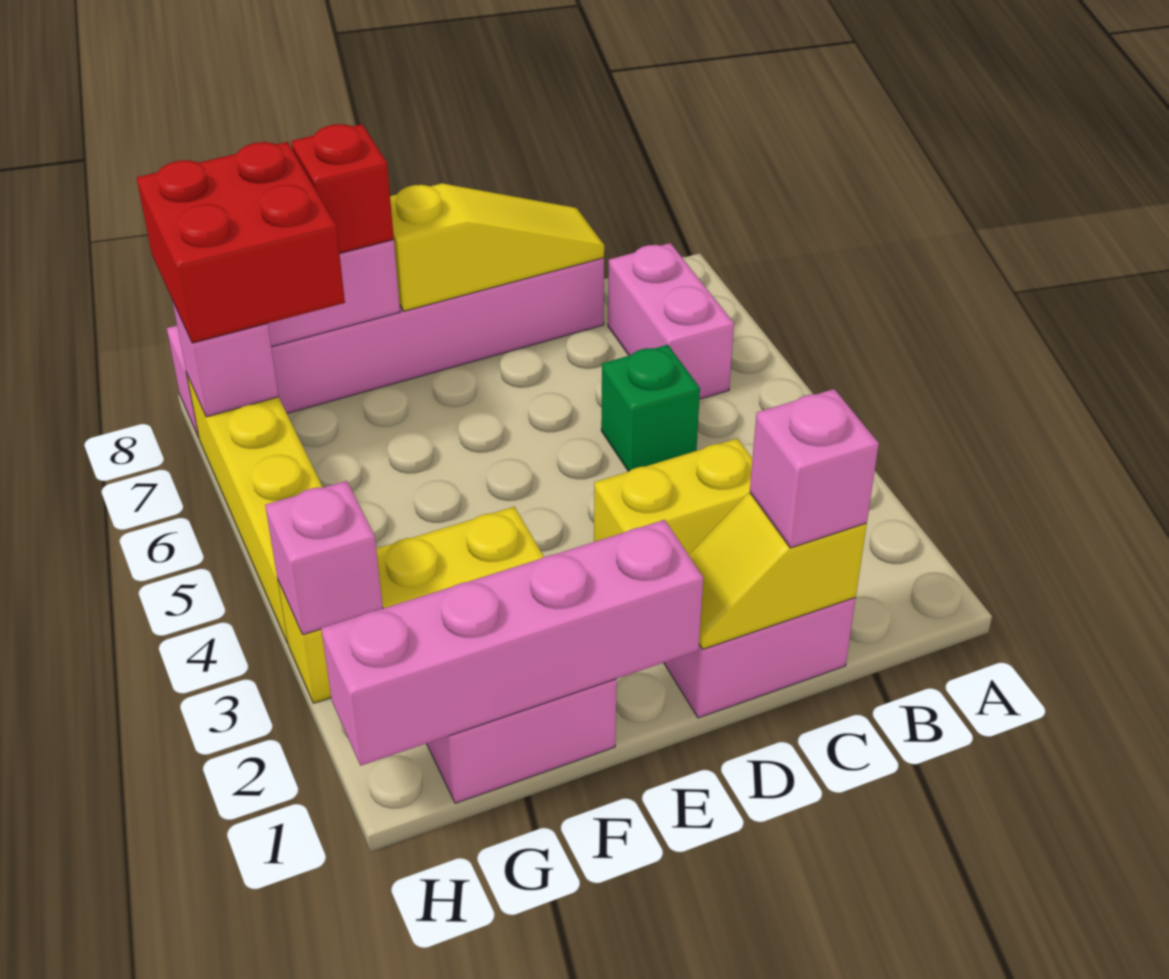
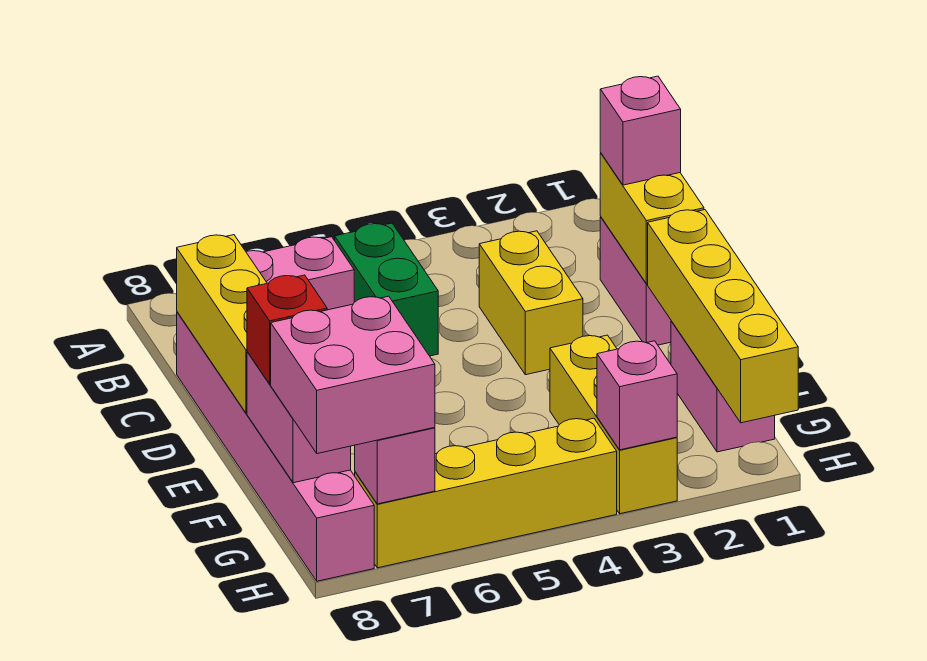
yellow 1x2 slope [689,493,867,649] -> yellow 1x2 brick [600,153,704,284]
green 1x1 brick [601,345,700,472] -> green 1x2 brick [335,223,438,356]
yellow 1x3 slope [390,183,604,311] -> yellow 1x3 brick [177,235,267,413]
pink 1x4 brick [321,520,703,766] -> yellow 1x4 brick [648,210,798,423]
red 2x2 brick [137,142,345,343] -> pink 2x2 brick [271,296,435,454]

